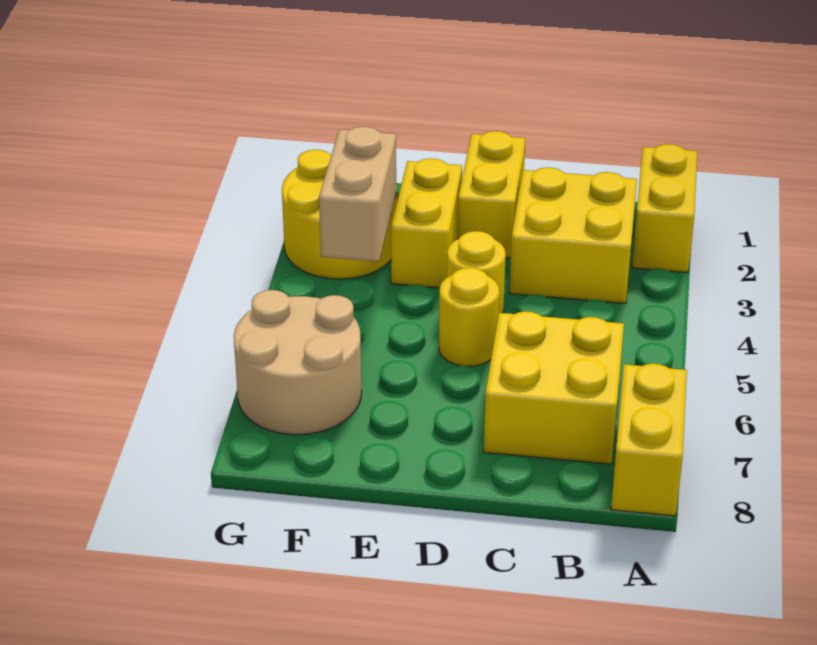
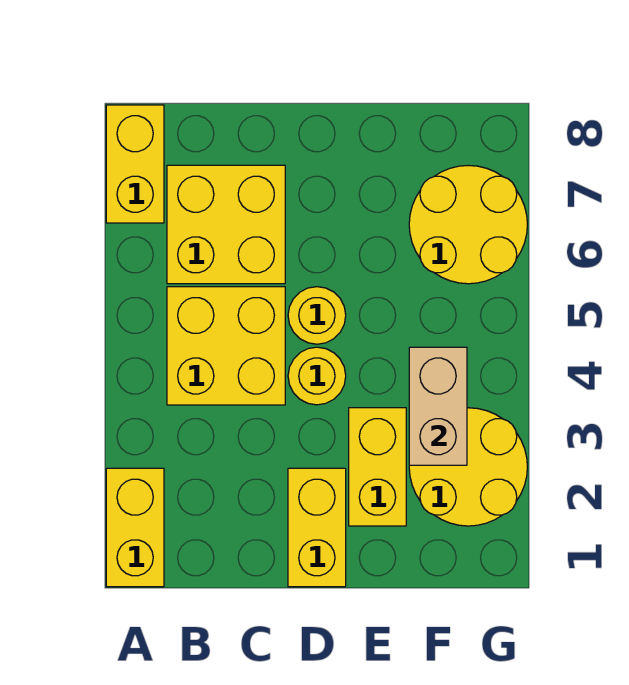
yellow 2x2 brick [509,167,637,303] -> yellow 2x2 brick moved to [167,287,285,405]
tan 2x2 round brick [234,290,362,435] -> yellow 2x2 round brick [409,165,527,284]

